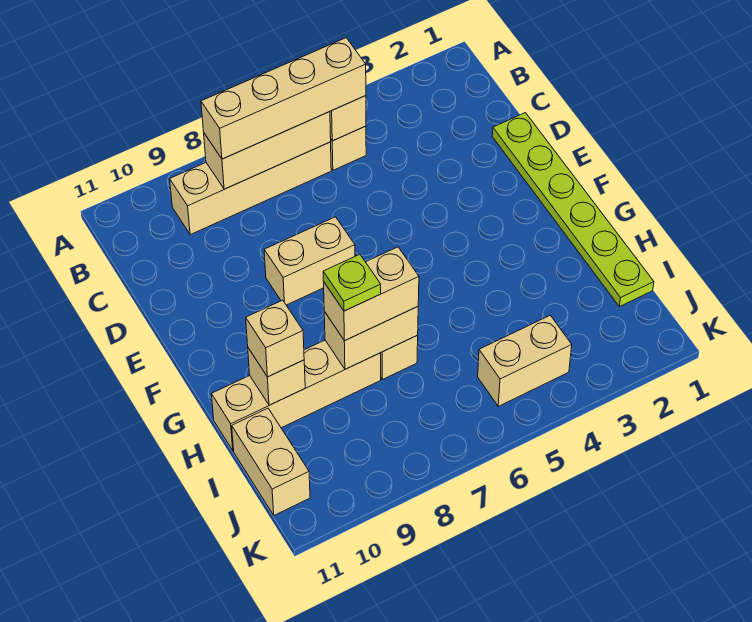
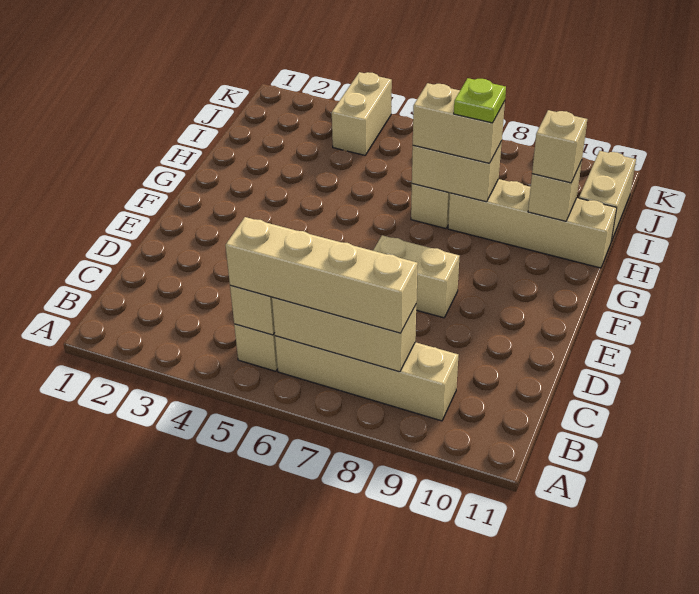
lime 1x6 plate [492,113,654,307] -> none
tan 1x2 brick [478,315,572,406] -> tan 1x2 brick turned to [332,72,392,155]

